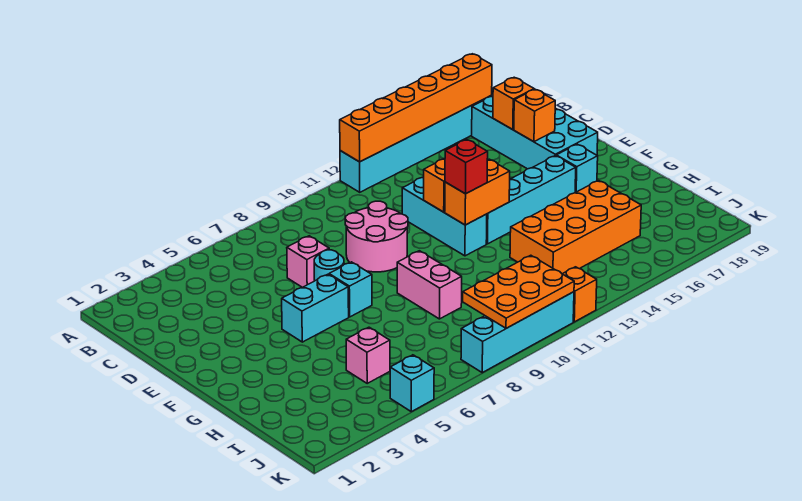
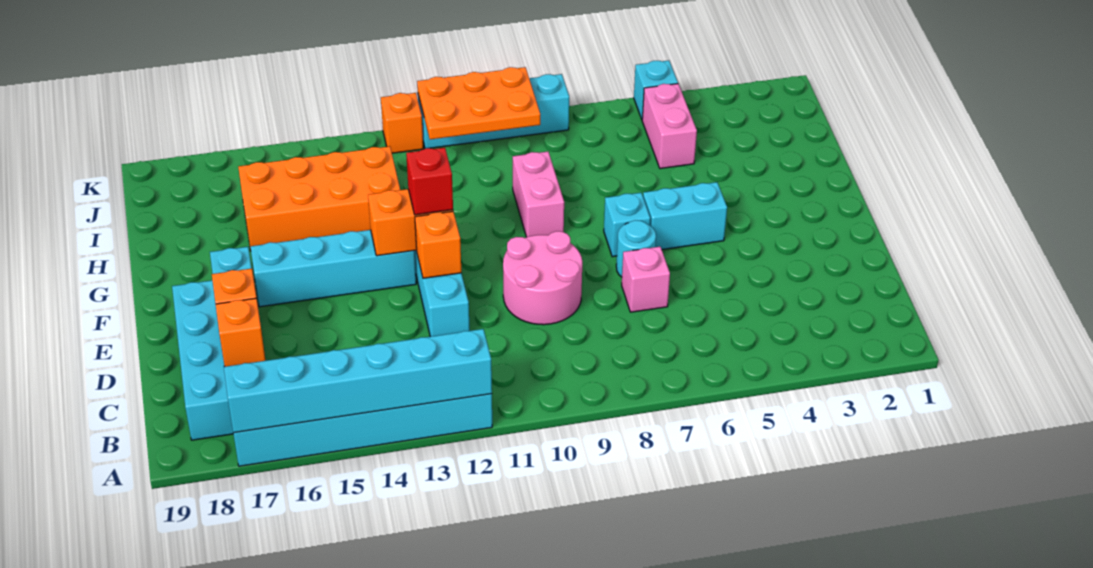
orange 1x6 brick [340,54,492,162] -> cyan 1x6 brick [224,329,492,433]
pink 1x1 brick [346,327,390,383] -> pink 1x2 brick [642,84,697,169]

